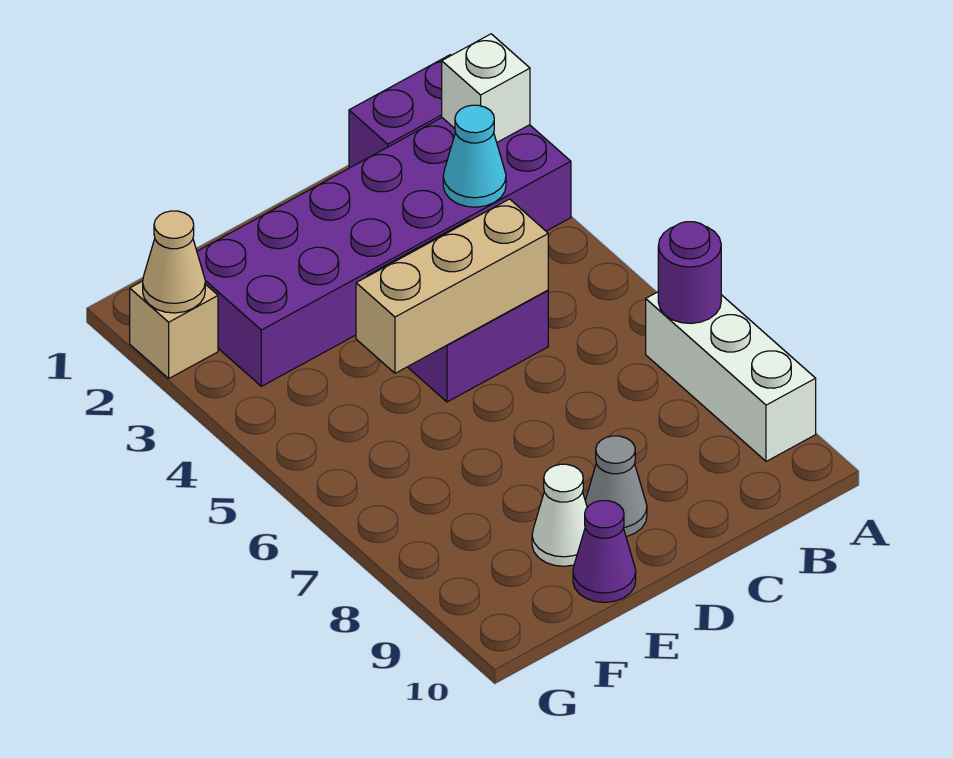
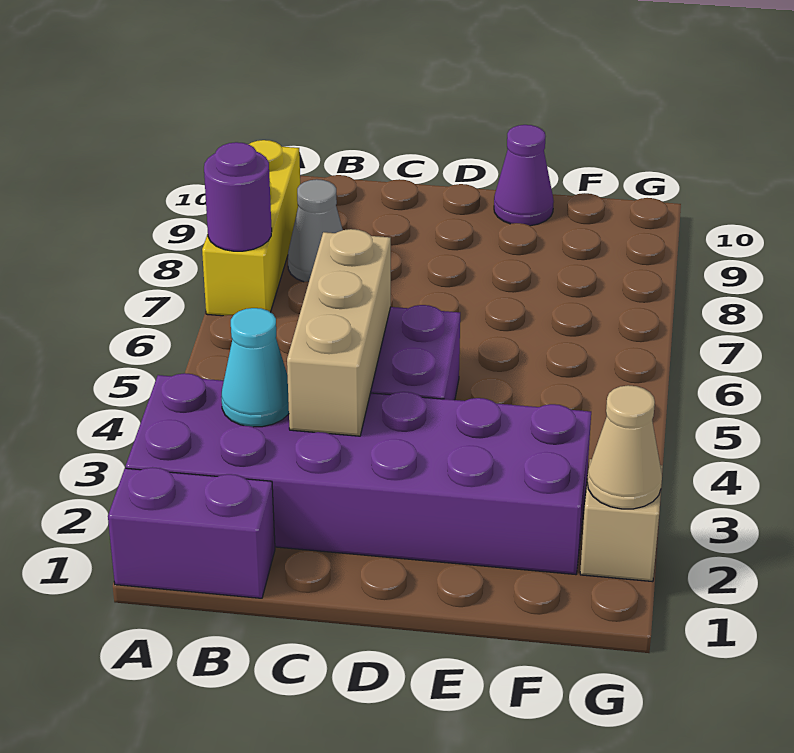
white 1x1 brick [442,34,530,142] -> none
white 1x3 brick [646,292,816,461] -> yellow 1x3 brick [202,140,300,316]
tan 1x3 brick [356,199,548,373] -> tan 1x3 brick turned to [287,229,391,436]
grey 1x1 cone [585,436,647,537] -> grey 1x1 cone moved to [288,179,343,282]
white 1x1 cone [532,464,587,566] -> none

